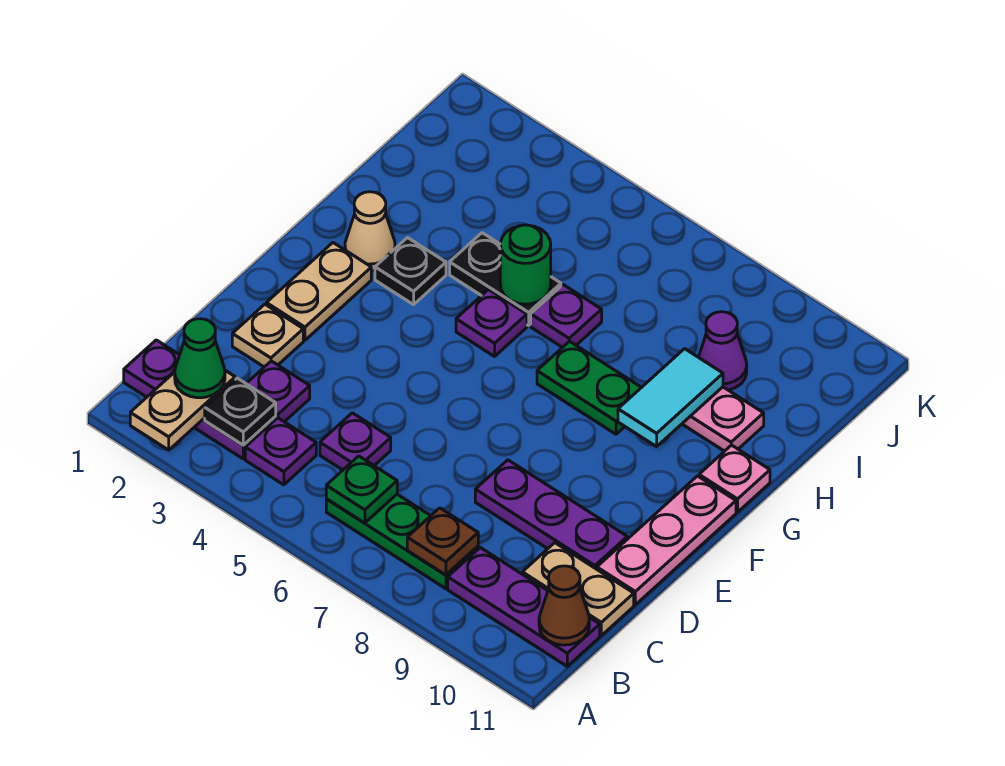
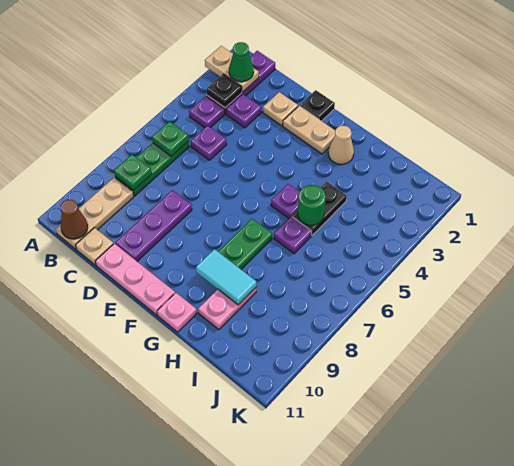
brown 1x1 plate [407,508,478,575] -> green 1x1 plate [114,154,152,190]
purple 1x3 plate [448,548,600,666] -> tan 1x3 plate [56,177,134,249]
tan 1x2 plate [522,543,634,635] -> tan 1x1 plate [76,228,114,265]
black 1x1 plate [375,238,446,305] -> black 1x1 plate moved to [300,90,335,121]
purple 1x1 cone [699,312,747,390] -> none

